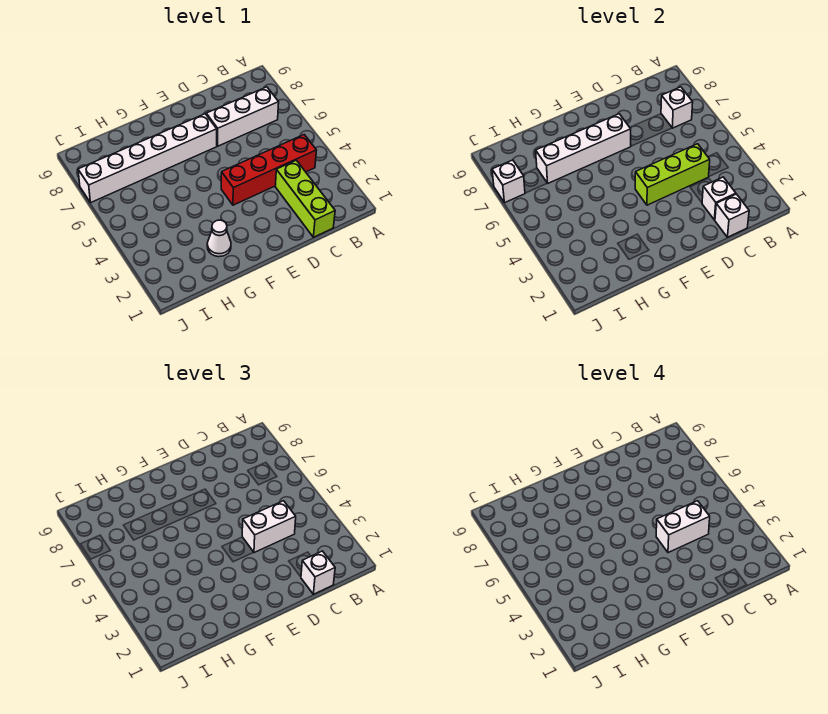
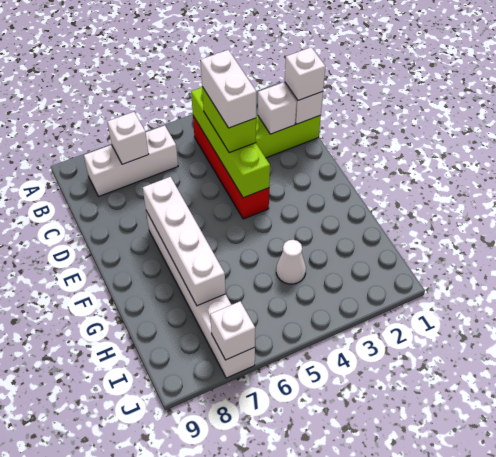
white 1x3 brick [206,87,279,146] -> white 1x3 brick turned to [84,125,178,196]
lime 1x3 brick [635,144,710,205] -> lime 1x4 brick [191,87,270,198]
white 1x2 brick [242,501,296,553] -> lime 1x2 brick [202,87,256,153]
white 1x1 cone [207,220,231,257] -> white 1x1 cone moved to [276,240,306,284]

